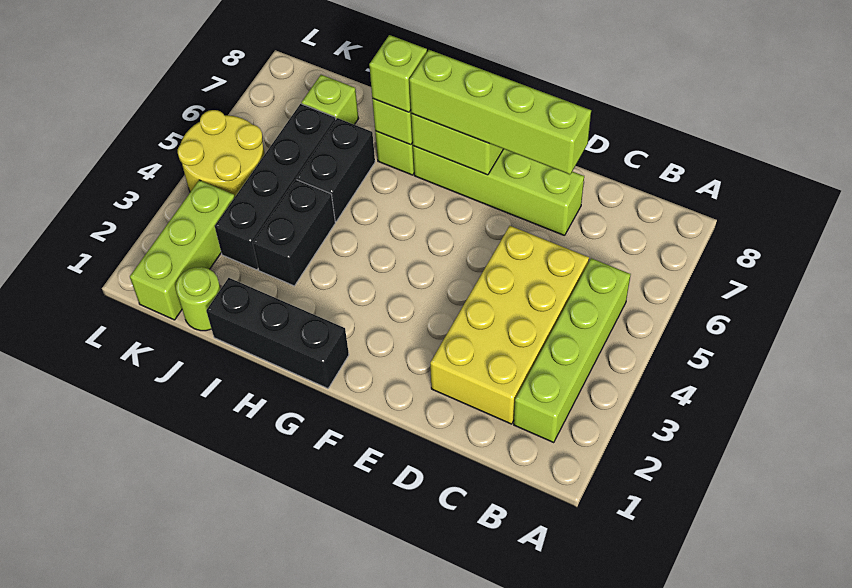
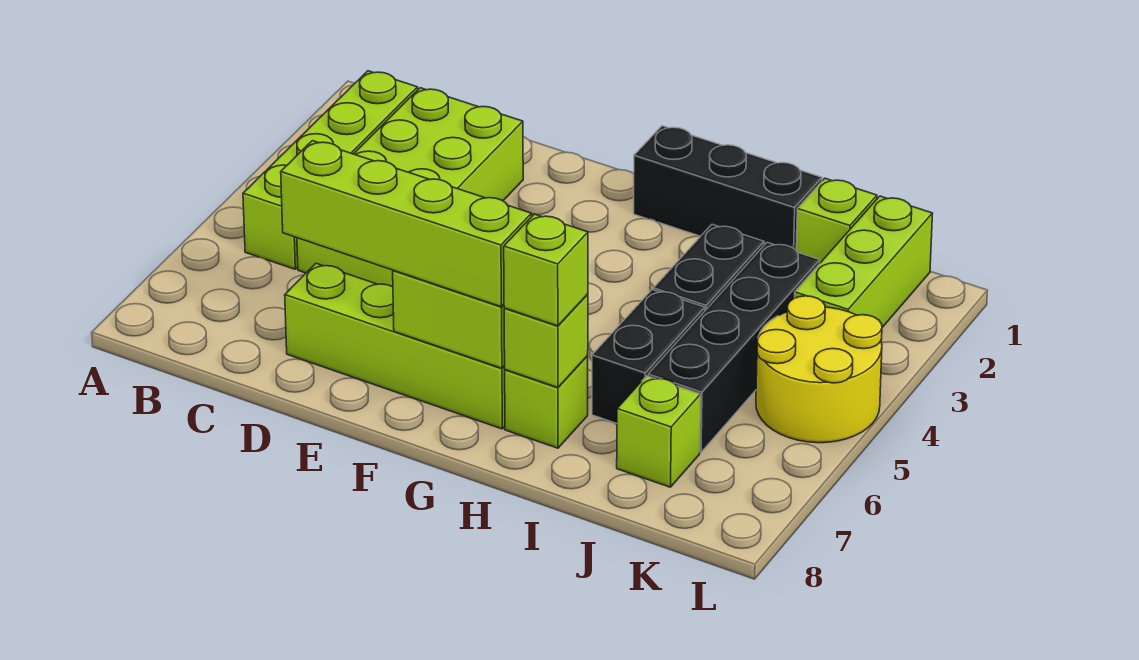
yellow 2x4 brick [430,226,589,424] -> lime 2x4 brick [297,88,523,287]
lime 1x1 round brick [176,267,220,331] -> lime 1x1 brick [796,178,877,263]

